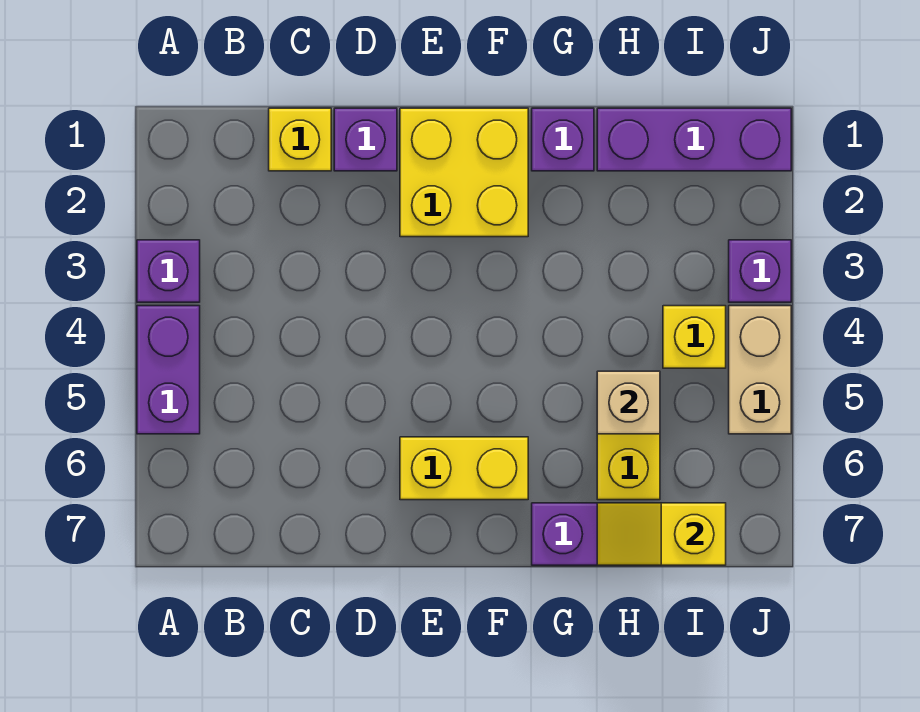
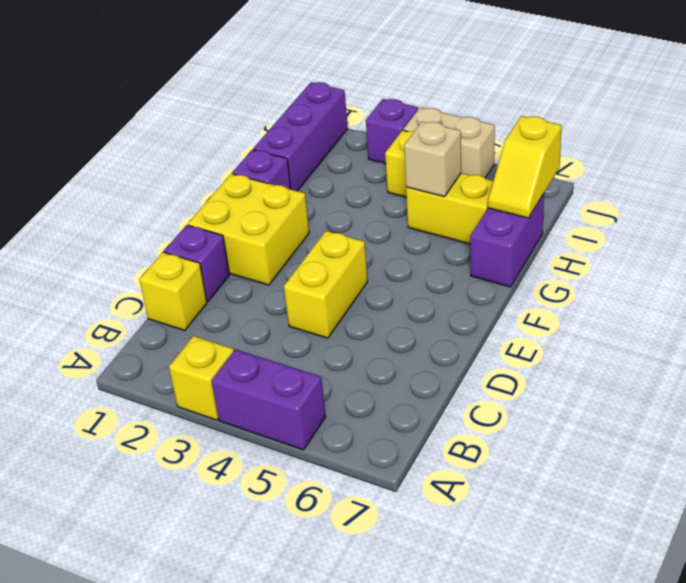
purple 1x1 brick [137,240,200,302] -> yellow 1x1 brick [169,336,234,420]
yellow 1x2 brick [400,437,528,500] -> yellow 1x2 brick moved to [284,231,368,338]

